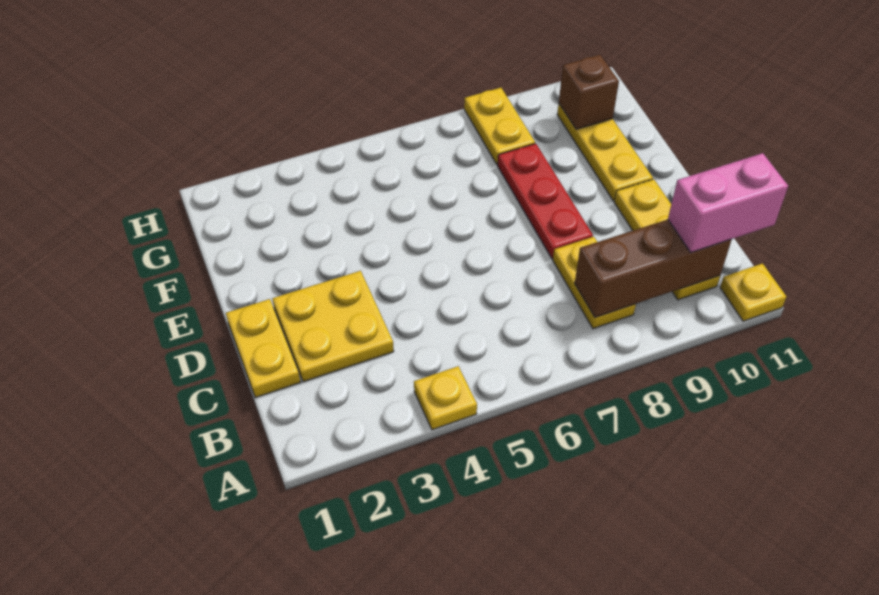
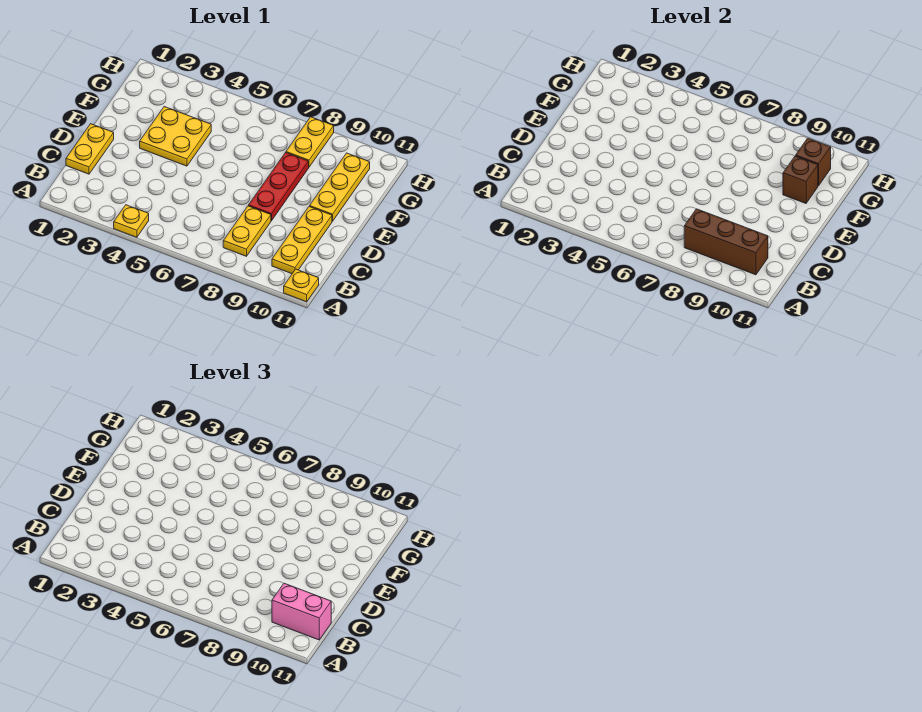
yellow 2x2 plate [272,271,394,382] -> yellow 2x2 plate moved to [140,107,211,166]
none -> brown 1x1 brick [783,156,818,203]

